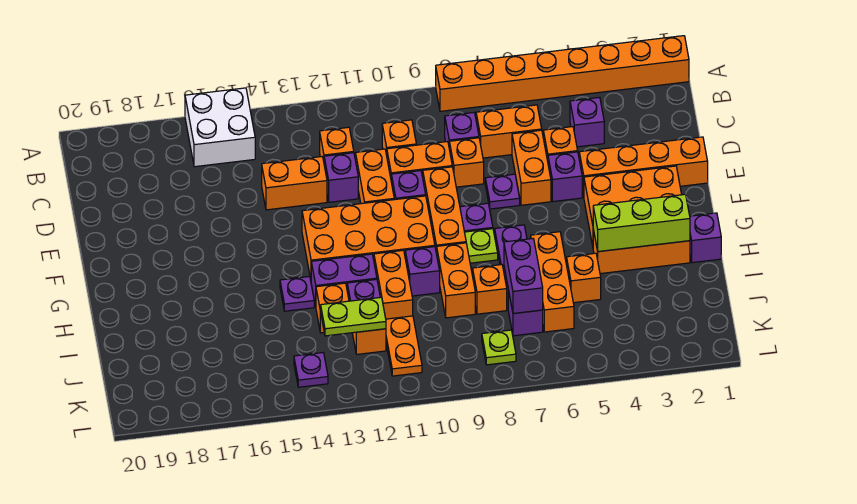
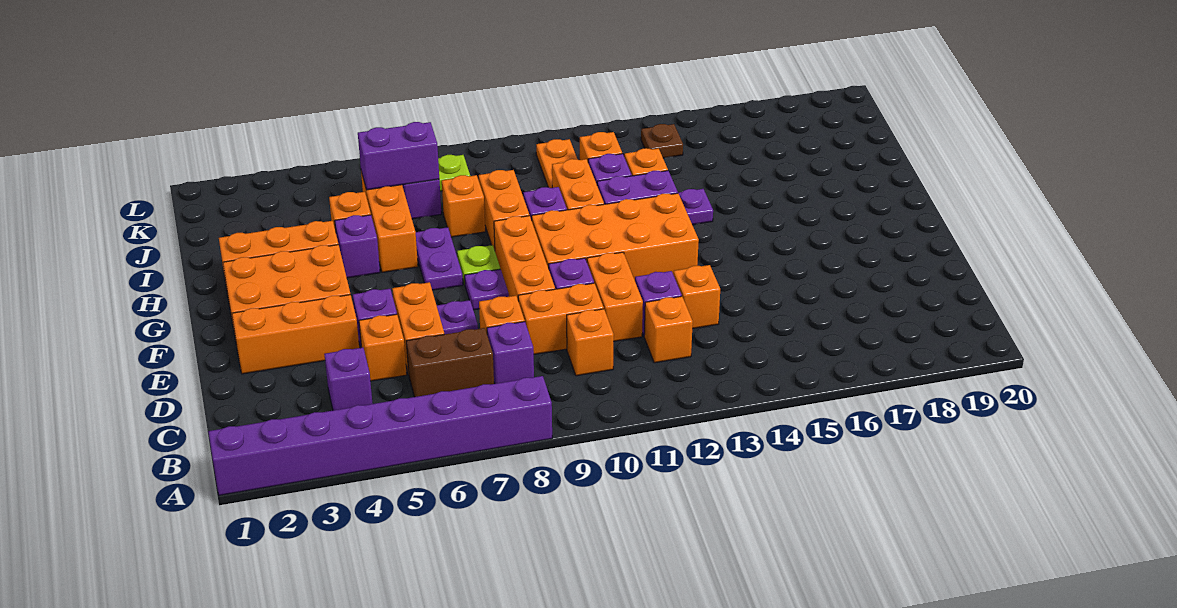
orange 1x8 brick [436,36,689,111] -> purple 1x8 brick [208,376,552,495]
white 2x2 brick [185,88,255,167] -> none
orange 1x2 brick [476,105,542,158] -> brown 1x2 brick [406,328,494,397]
orange 1x2 brick [262,157,327,210] -> orange 1x1 brick [673,265,720,329]
orange 1x4 brick [579,137,708,196] -> orange 1x3 brick [232,295,359,374]
purple 1x1 brick [690,213,721,263] -> purple 1x1 brick moved to [335,215,380,278]
lime 1x3 brick [593,194,690,252] -> none
purple 1x2 brick [504,239,543,313] -> purple 1x2 brick turned to [358,122,439,190]
lime 1x2 plate [320,297,386,336] -> none
purple 1x1 plate [294,353,328,387] -> brown 1x1 plate [641,124,683,158]

